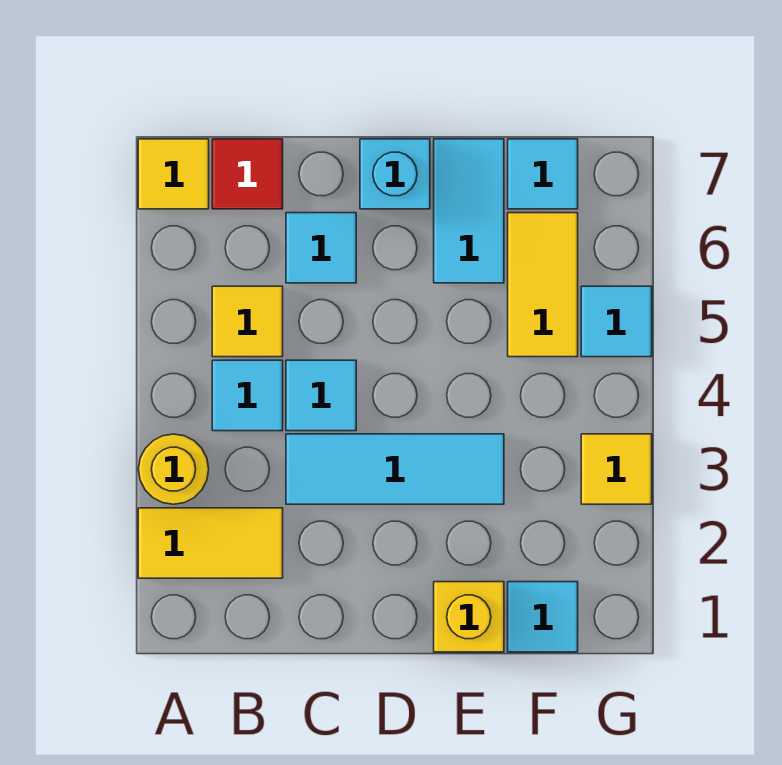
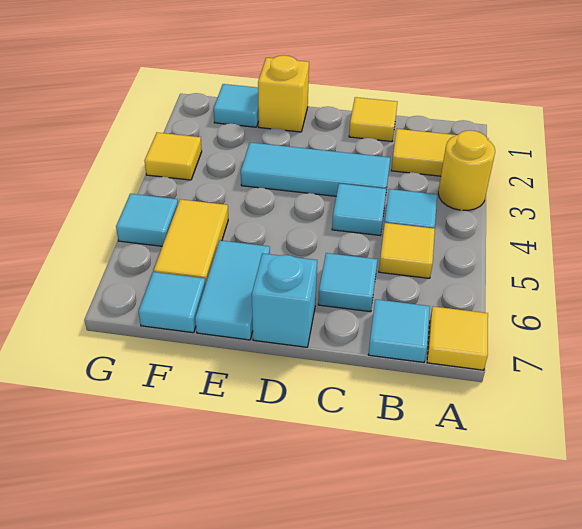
red 1x1 tile [212,139,283,209] -> cyan 1x1 tile [368,299,430,362]
none -> yellow 1x1 tile [349,97,397,142]

